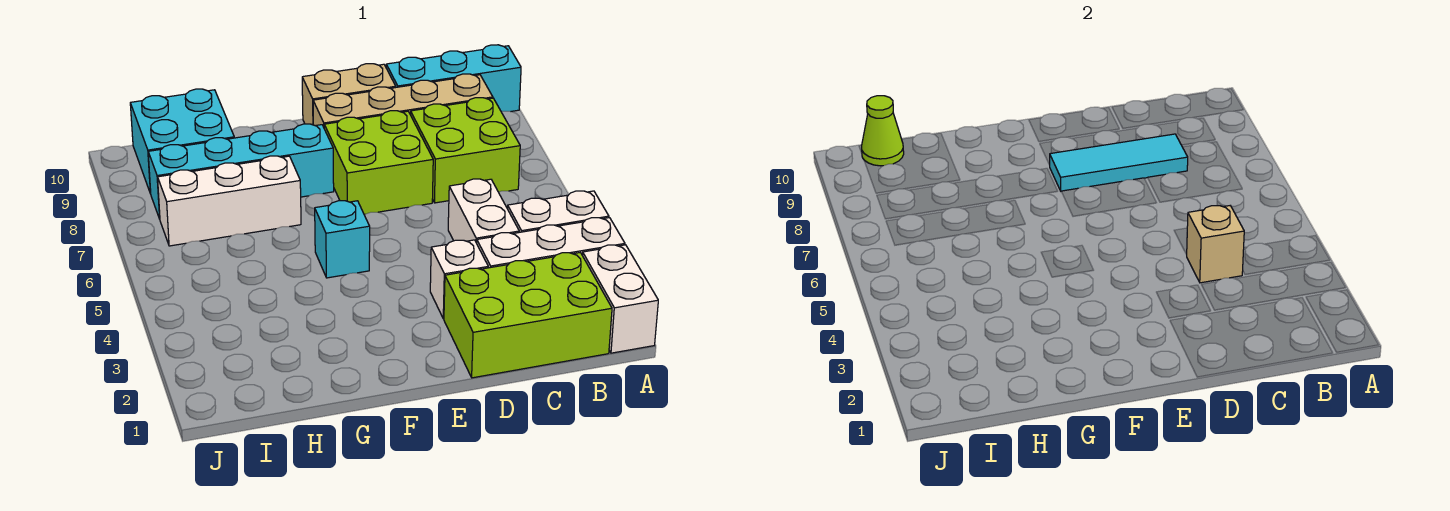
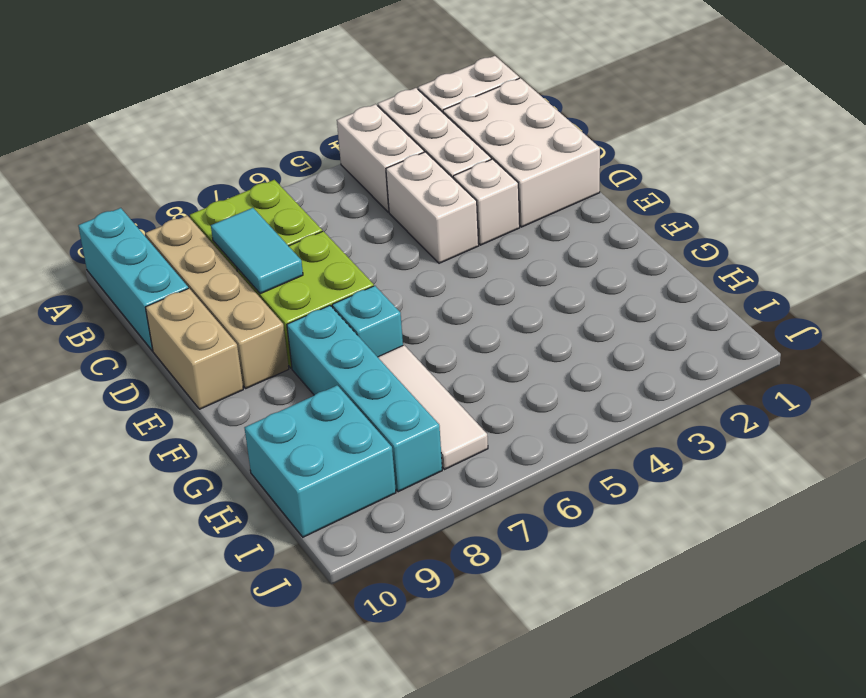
lime 2x3 brick [444,253,612,378] -> white 2x3 brick [443,78,600,227]
white 1x2 brick [448,179,519,243] -> white 1x2 brick turned to [386,152,479,263]
tan 1x1 brick [1186,206,1244,283] -> none
cyan 1x3 tile [1050,134,1188,191] -> cyan 1x2 tile [211,208,303,294]
cyan 1x1 brick [315,201,370,278] -> cyan 1x1 brick moved to [332,286,403,357]
white 1x3 brick [158,156,301,246] -> white 1x3 tile [378,345,488,469]
lime 1x1 cone [862,96,904,166] -> none

